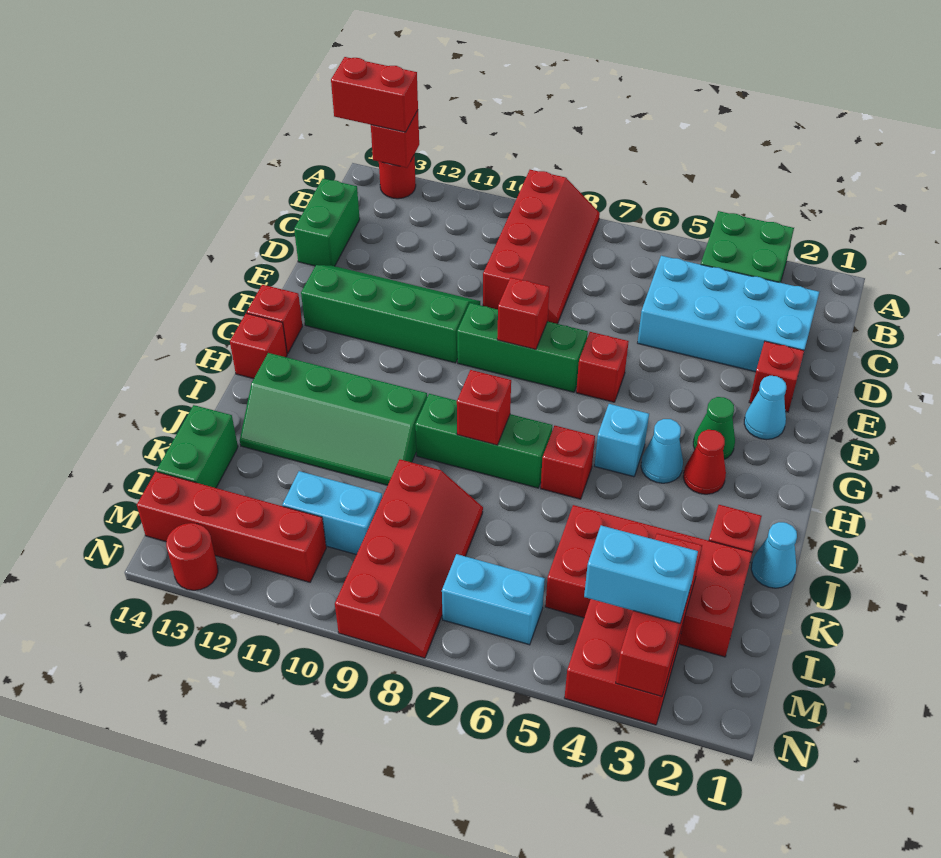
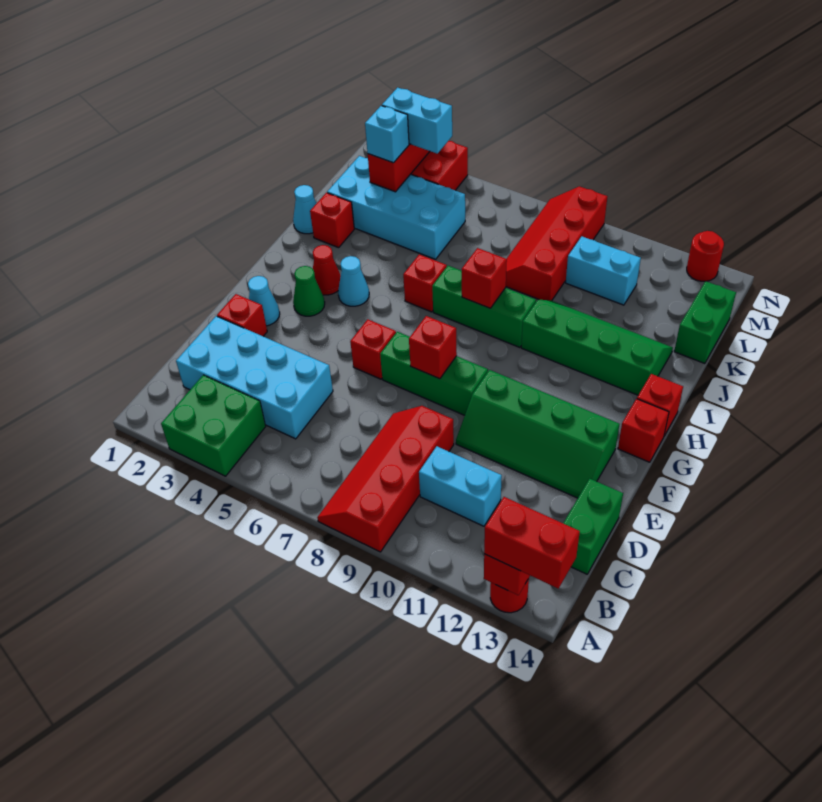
cyan 1x1 brick [595,404,649,477] -> cyan 1x1 brick moved to [365,106,409,163]
red 2x4 brick [545,505,752,657] -> cyan 2x4 brick [327,156,465,259]
cyan 1x2 brick [442,554,545,645] -> cyan 1x2 brick moved to [419,446,502,526]
red 1x4 brick [137,472,326,582] -> none

